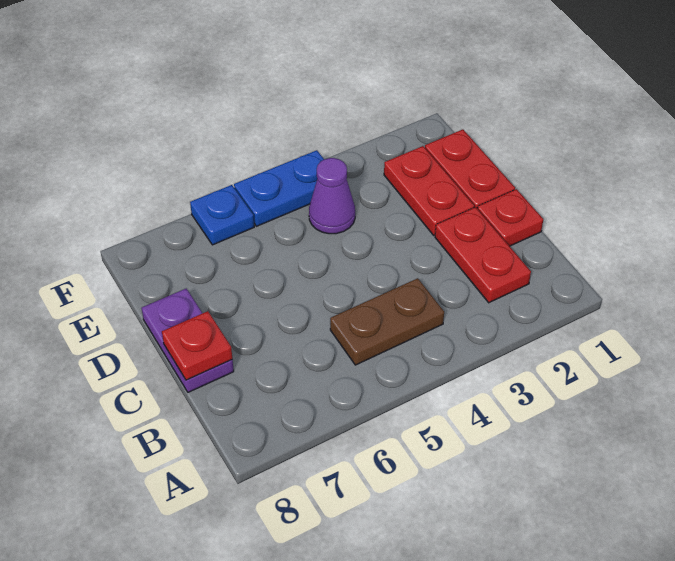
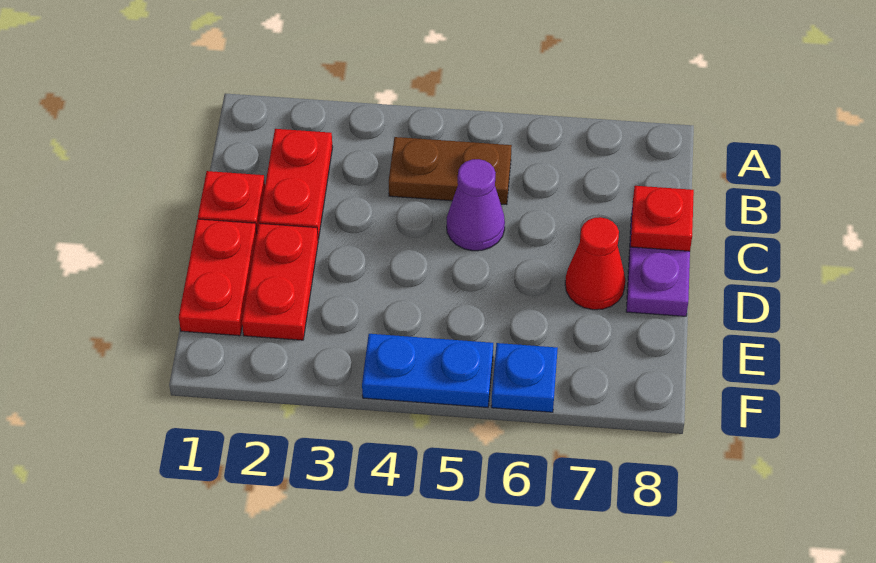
none -> red 1x1 cone [565,217,625,310]
purple 1x1 cone [309,158,355,234] -> purple 1x1 cone moved to [447,159,505,251]

